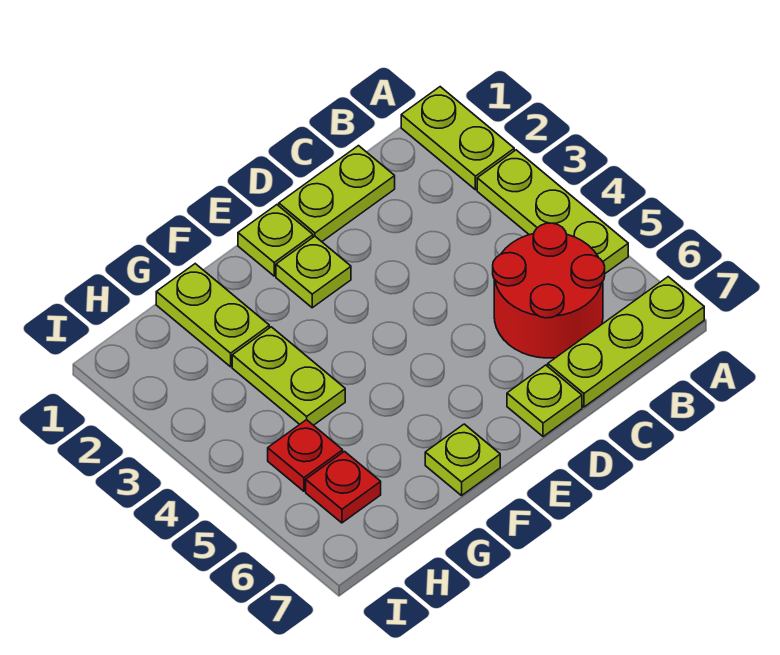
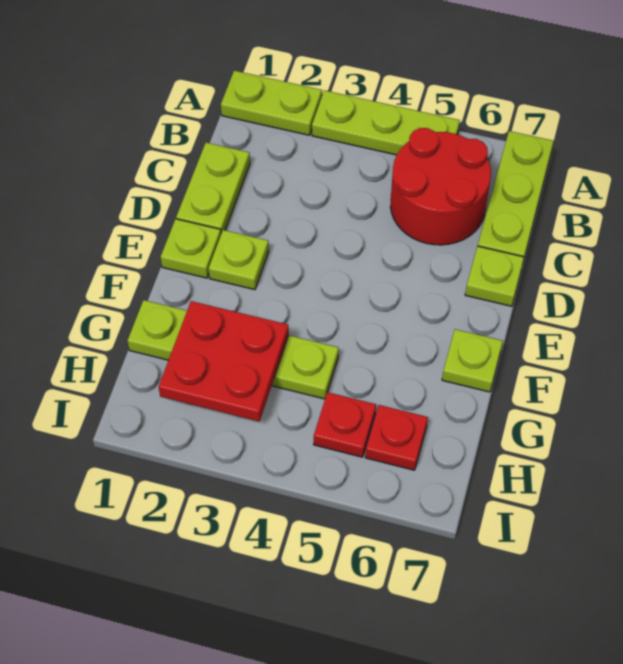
none -> red 2x2 plate [159,301,289,421]

